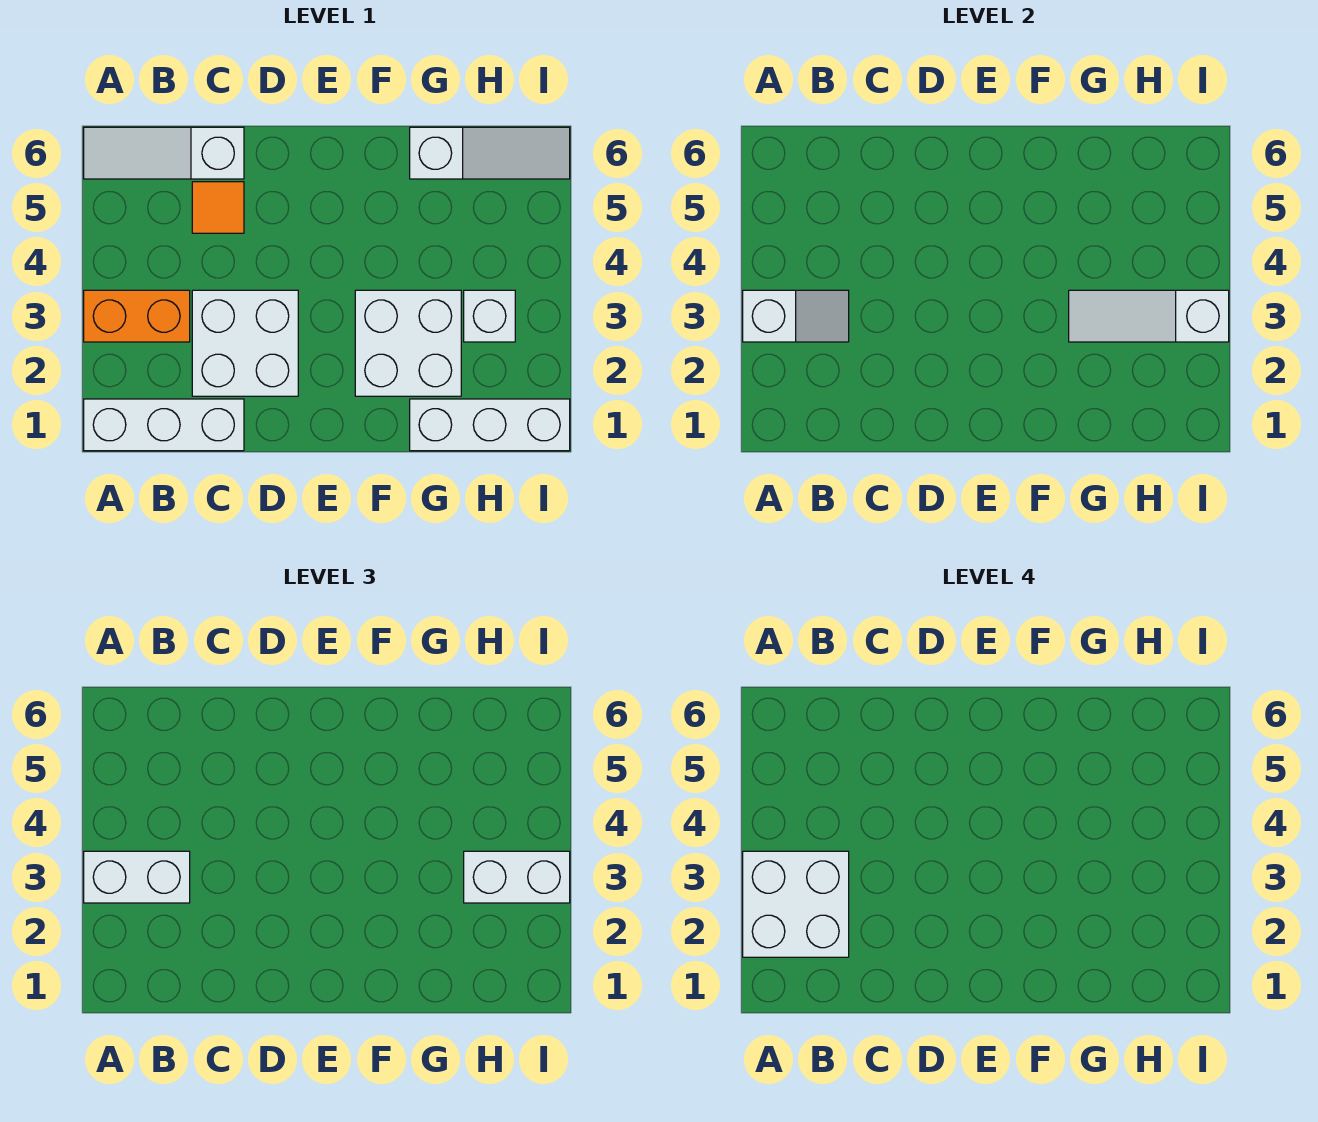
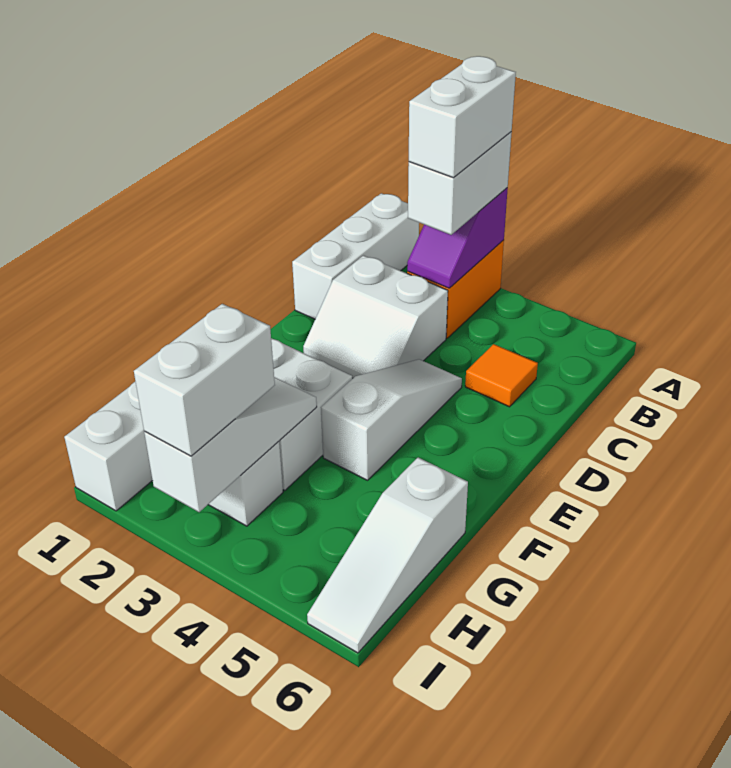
white 2x2 brick [743,851,849,957] -> white 1x2 brick [409,56,516,178]
white 1x2 slope [743,290,849,342] -> purple 1x2 slope [407,188,508,288]
white 1x3 slope [84,127,244,179] -> white 1x3 slope moved to [321,359,462,480]
white 2x2 brick [192,290,298,396] -> white 2x2 slope [303,256,448,378]

